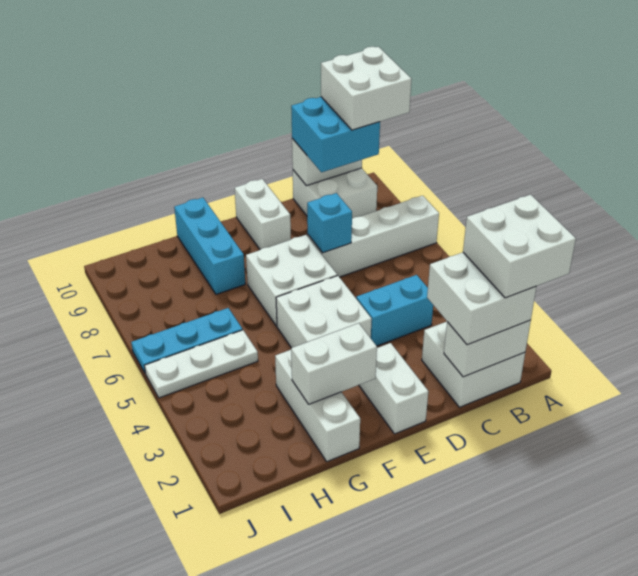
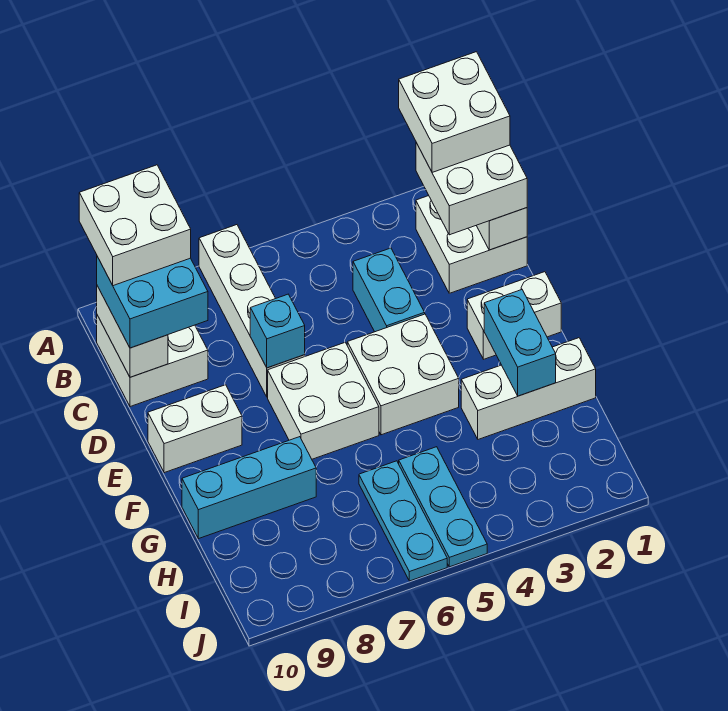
white 1x2 brick [291,323,377,404] -> cyan 1x2 brick [484,289,556,396]
white 1x3 plate [145,330,258,398] -> cyan 1x3 plate [399,447,487,567]

